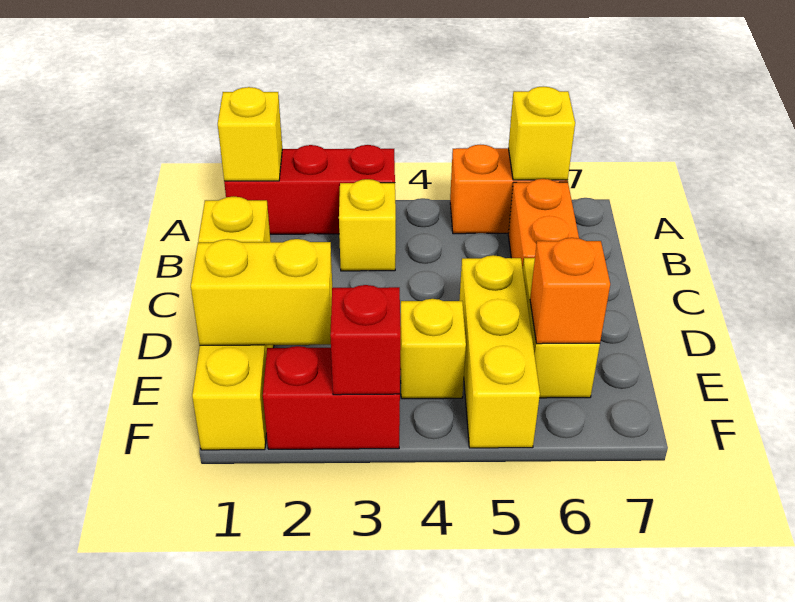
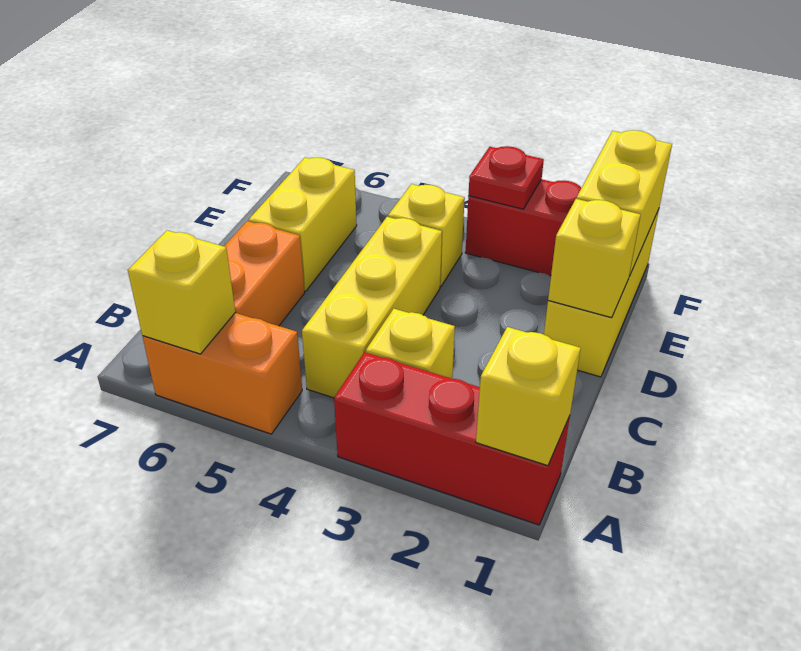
yellow 1x3 brick [459,255,540,448] -> yellow 1x3 brick moved to [302,217,442,398]
yellow 1x2 brick [191,239,332,345] -> yellow 1x2 brick turned to [577,130,672,276]
orange 1x1 brick [530,238,610,344] -> none
red 1x1 brick [330,285,401,395] -> red 1x1 plate [468,146,544,209]

